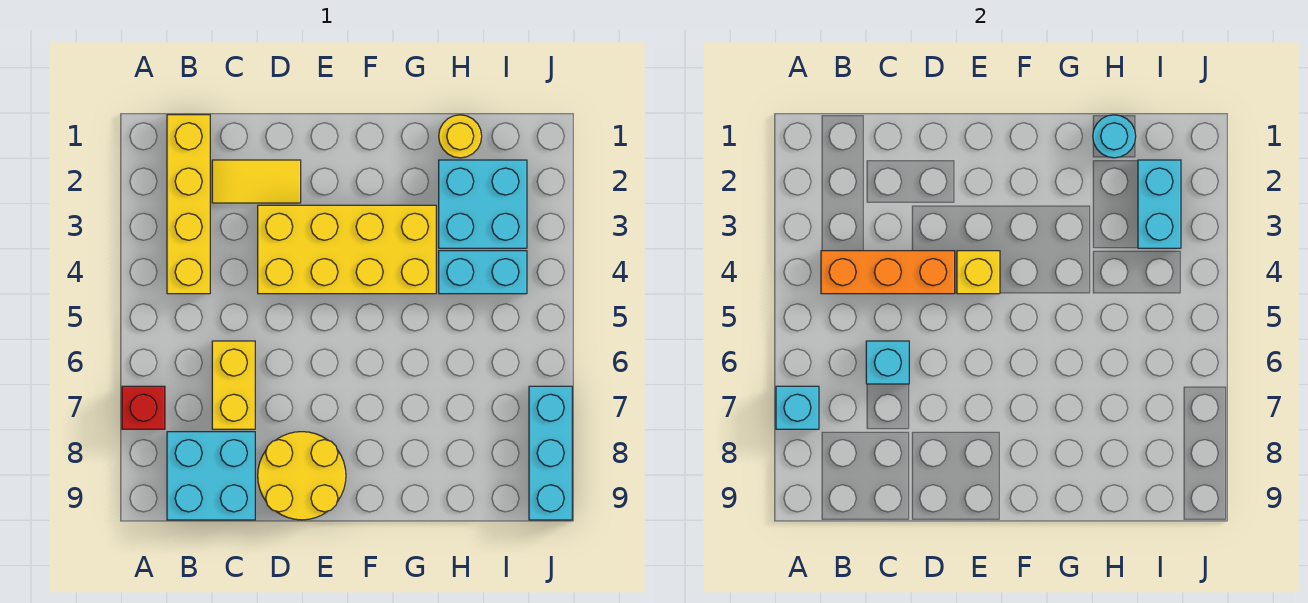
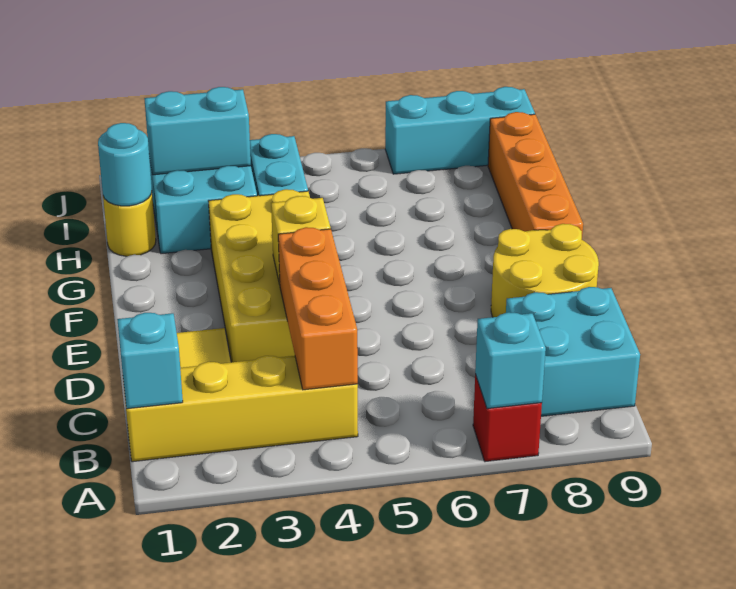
yellow 1x2 brick [212,341,255,429] -> none
cyan 1x1 brick [866,341,909,384] -> cyan 1x1 brick moved to [117,313,183,409]
none -> orange 1x4 brick [488,112,583,234]

